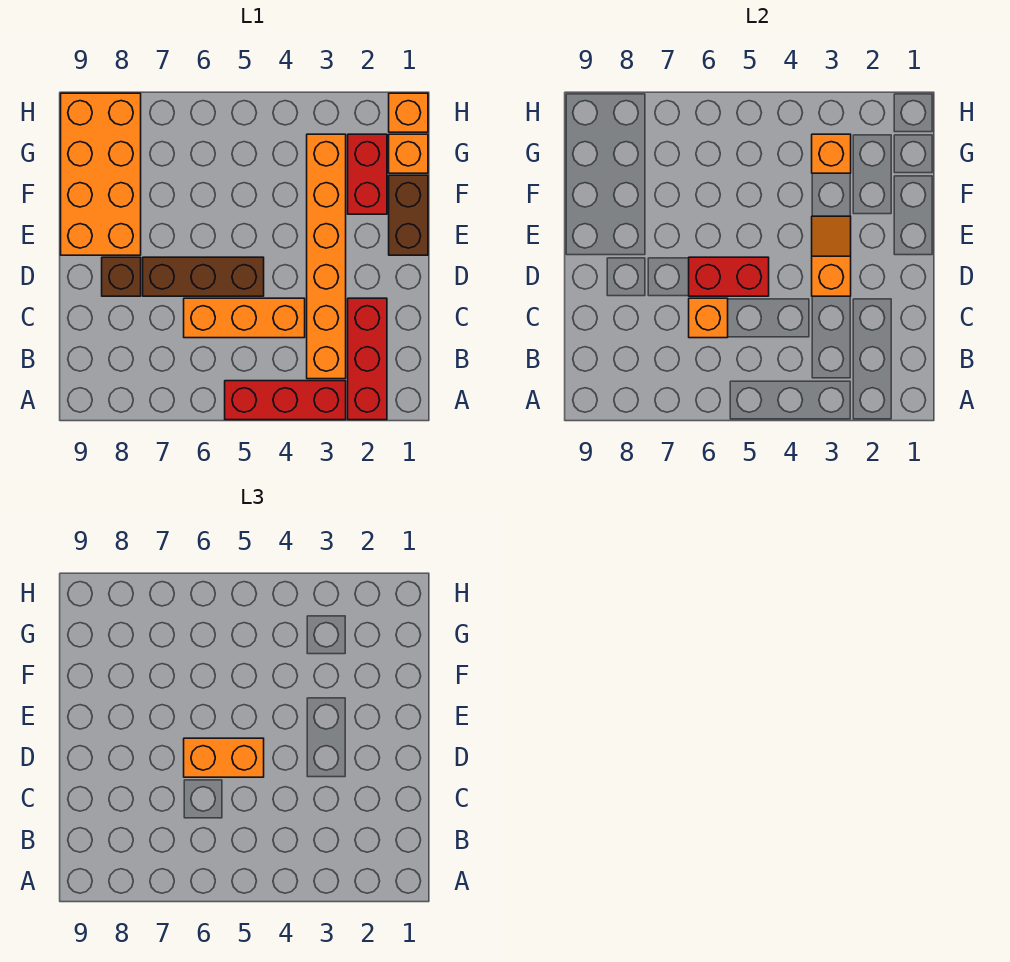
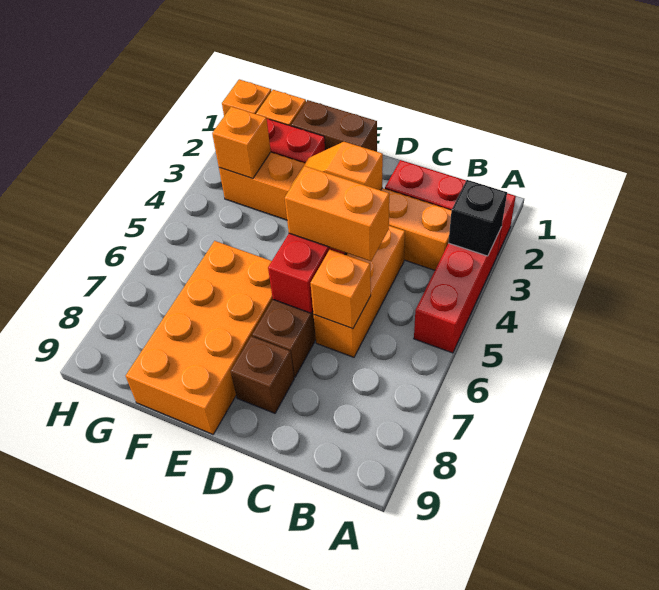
none -> black 1x1 brick [448,180,507,256]
orange 1x2 brick [184,738,264,777] -> orange 1x2 brick turned to [285,166,389,261]
orange 2x4 brick [61,93,141,255] -> orange 2x4 brick turned to [126,241,273,434]

